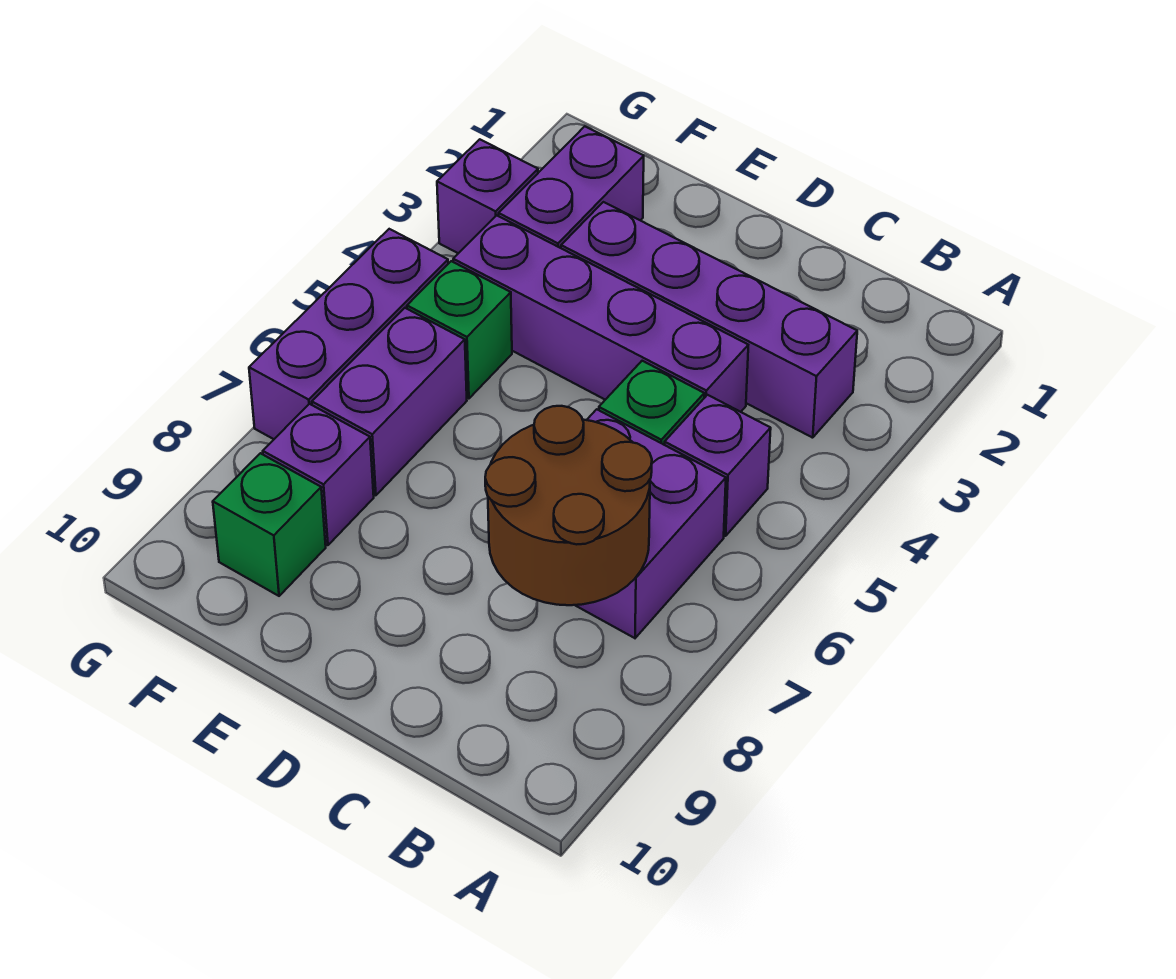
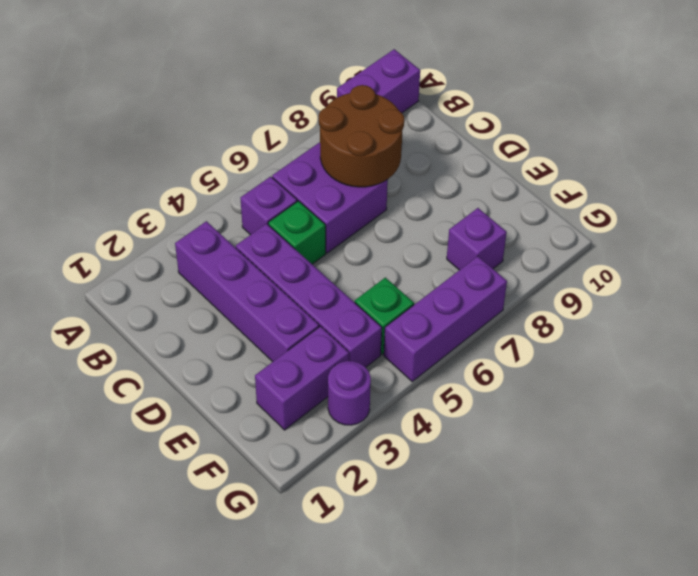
purple 1x2 brick [312,308,467,495] -> purple 1x2 brick moved to [337,49,420,113]
green 1x1 brick [213,453,326,596] -> none
purple 1x1 brick [437,139,538,253] -> purple 1x1 round brick [328,361,371,425]

